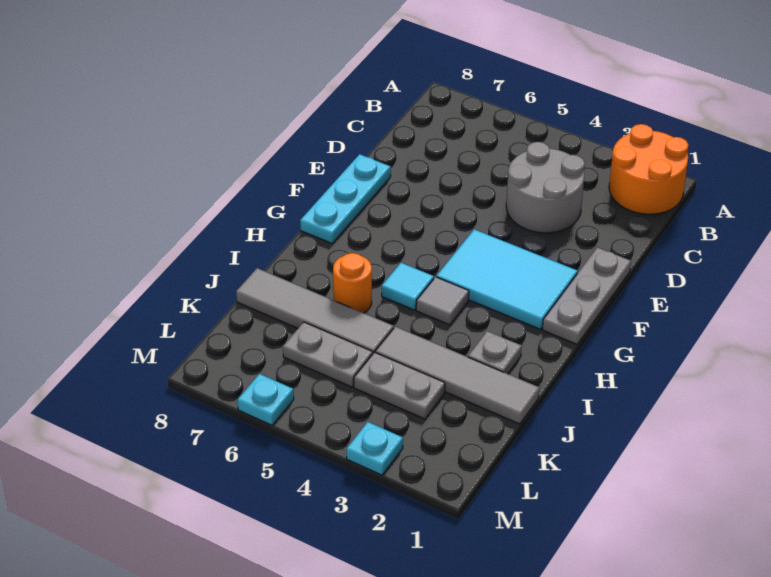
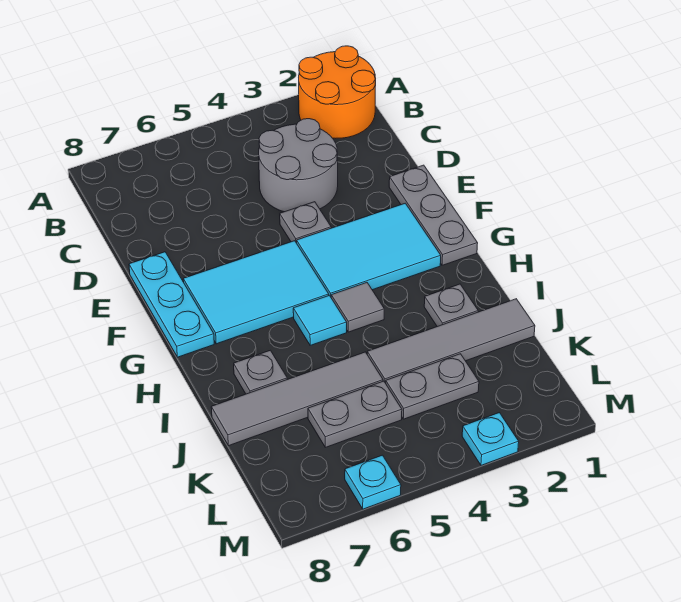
none -> grey 1x1 plate [280,202,331,243]
none -> cyan 2x3 tile [183,241,329,344]
orange 1x1 round brick [333,253,372,313] -> none
none -> grey 1x1 plate [234,350,287,394]

